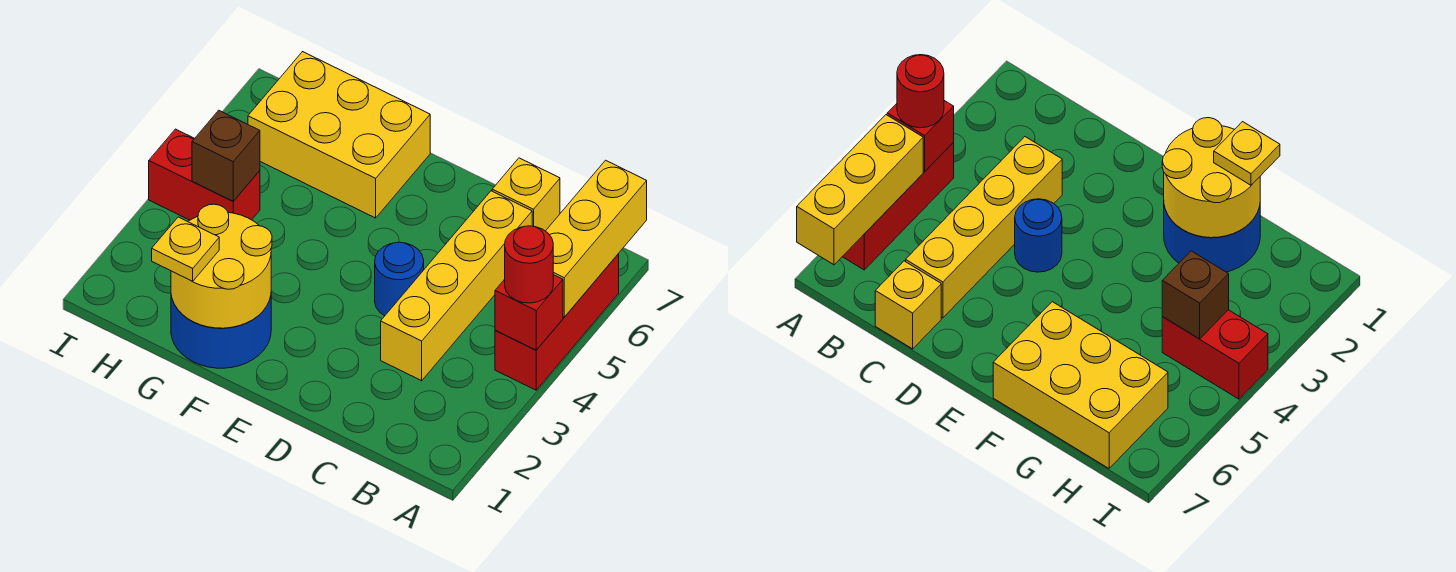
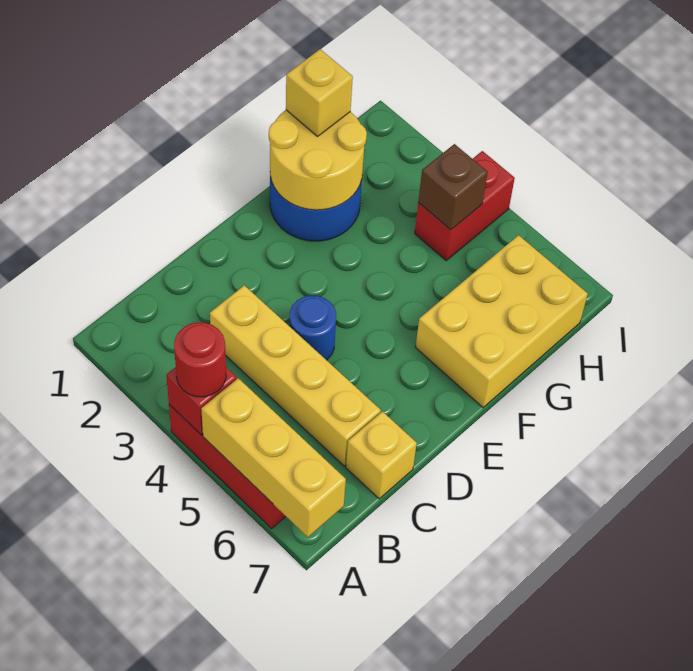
yellow 1x1 plate [152,217,219,281] -> yellow 1x1 brick [286,49,353,136]

